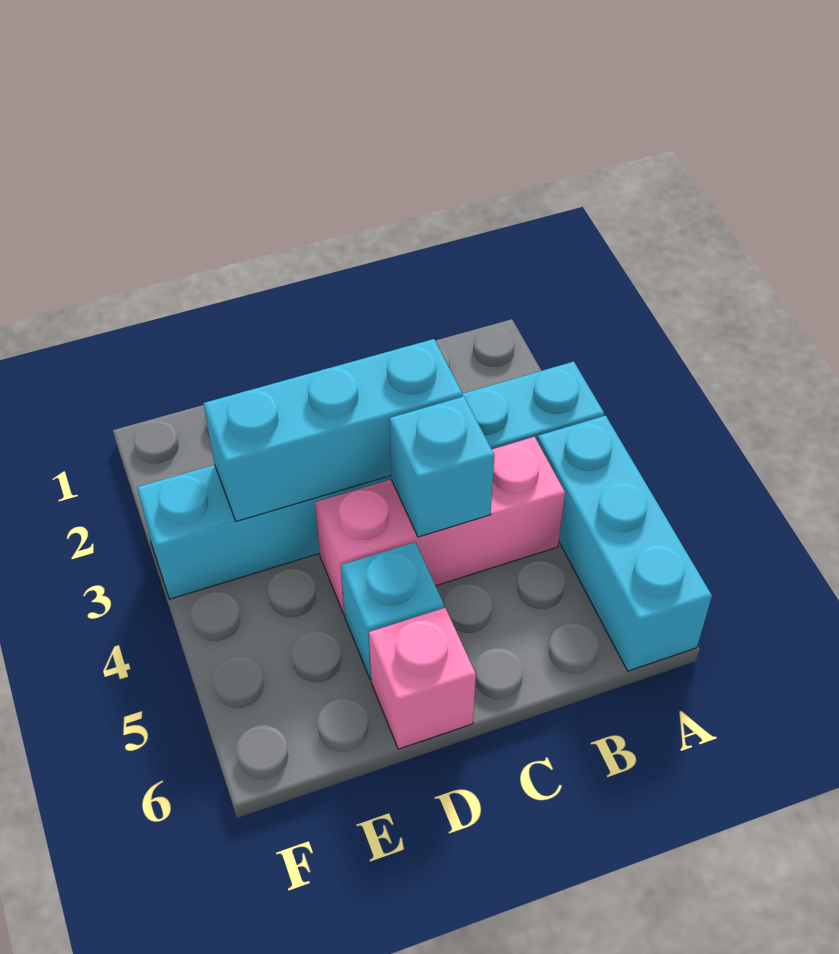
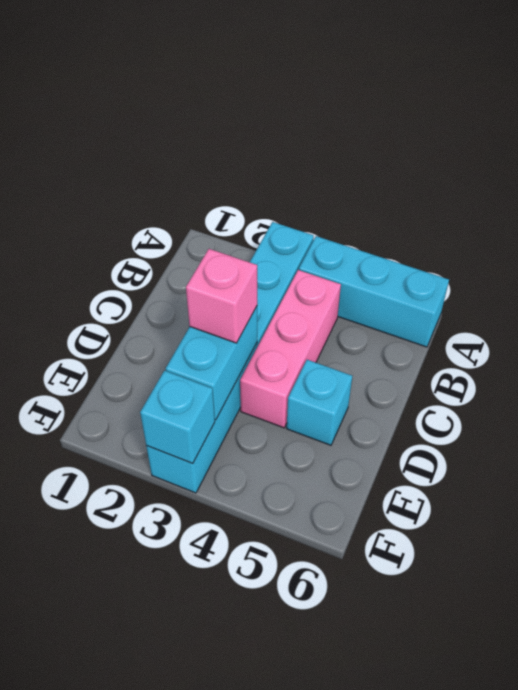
cyan 1x3 brick [204,339,463,521] -> cyan 1x2 brick [166,307,257,420]
cyan 1x1 brick [390,397,494,537] -> cyan 1x1 brick moved to [140,371,215,463]
pink 1x1 brick [369,608,476,749] -> pink 1x1 brick moved to [186,249,257,343]

